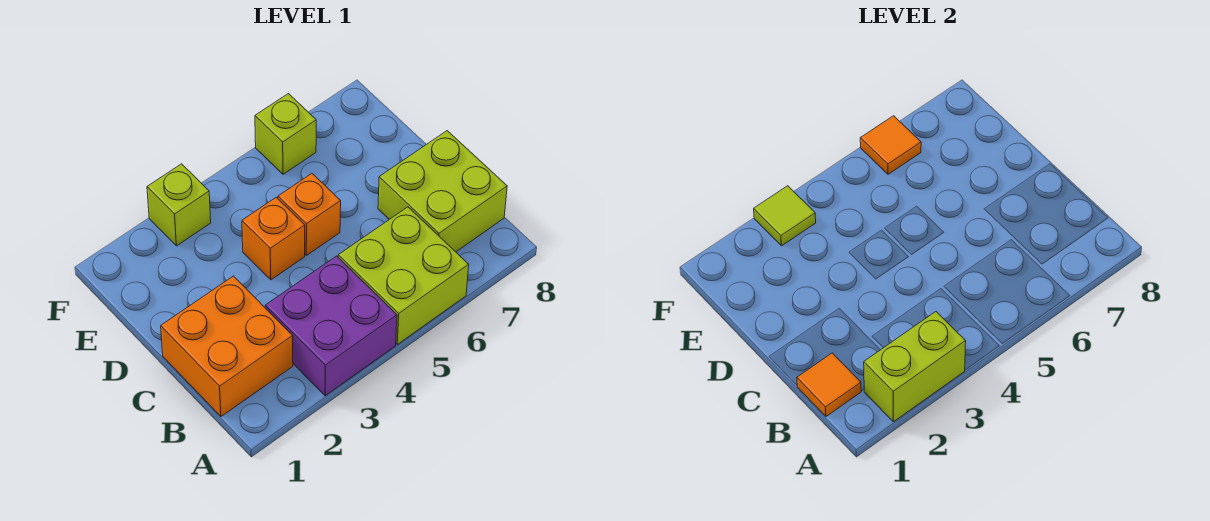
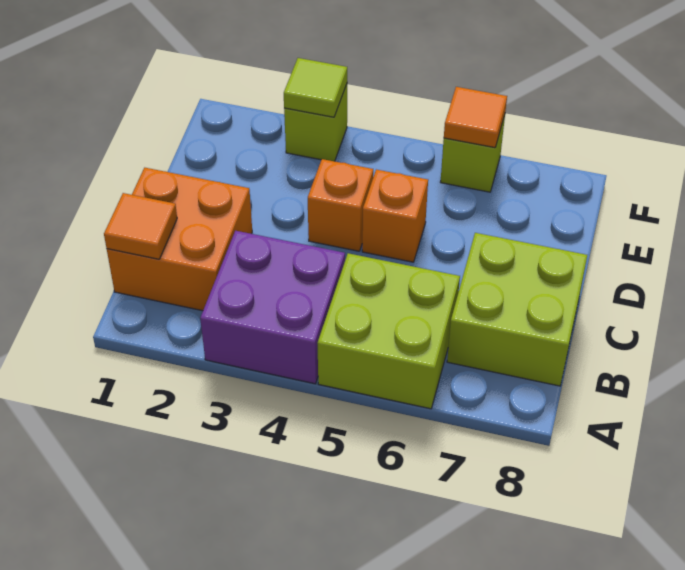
lime 1x2 brick [864,312,966,422] -> none

